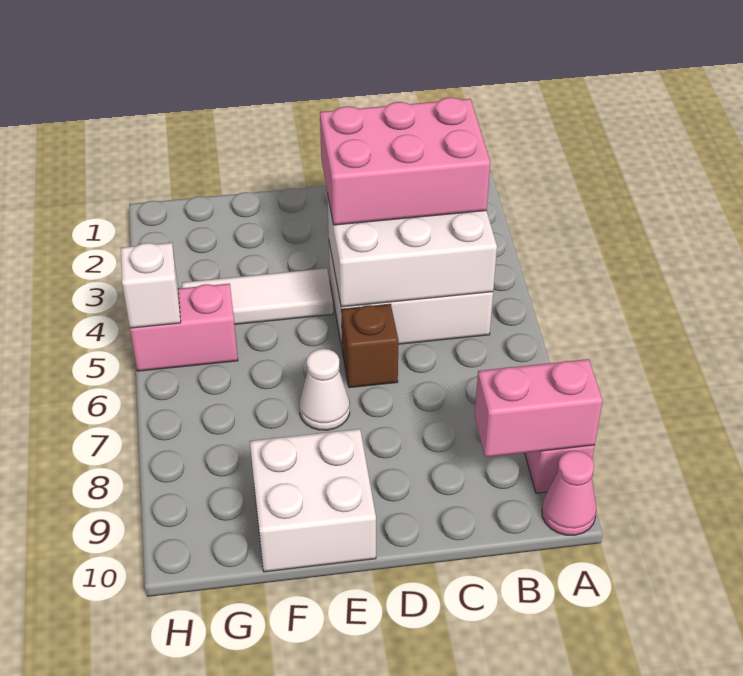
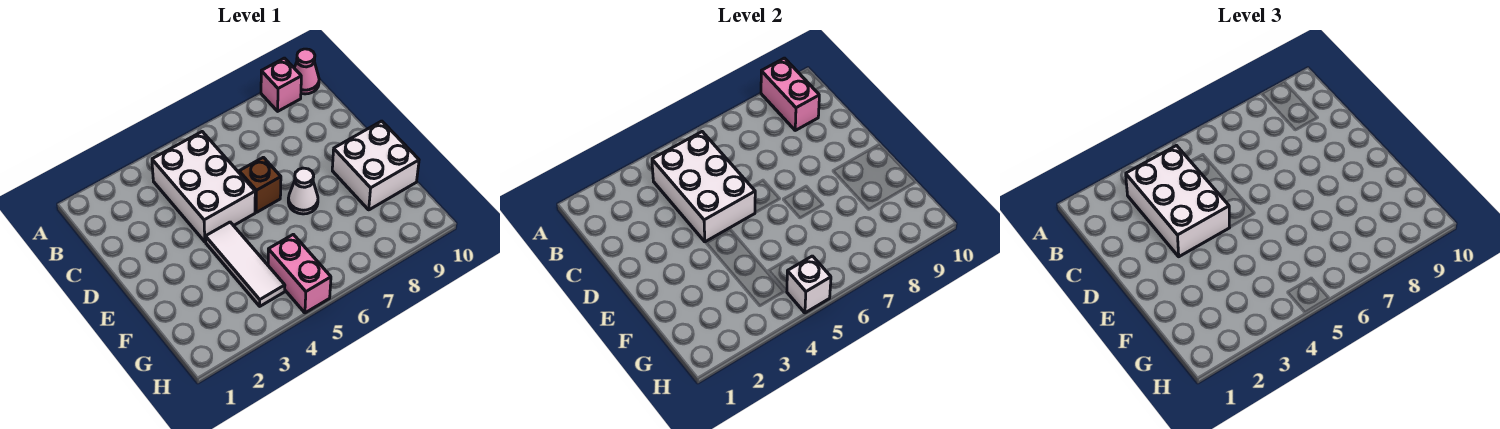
pink 2x3 brick [320,97,490,225] -> white 2x3 brick [1126,146,1230,257]

